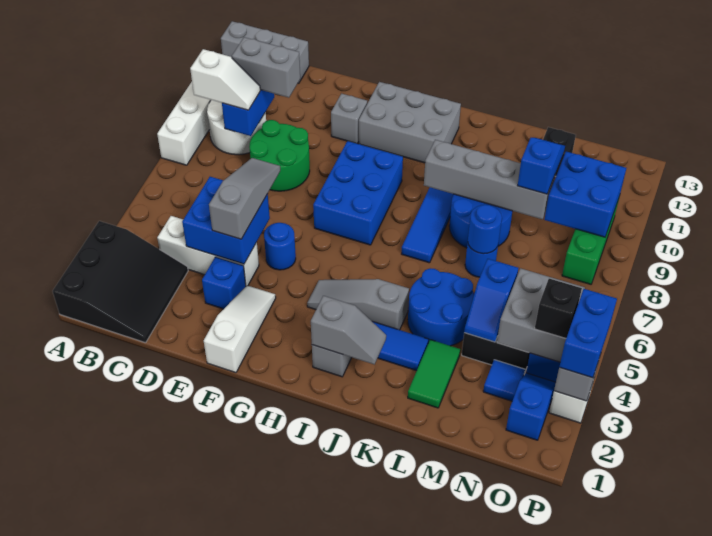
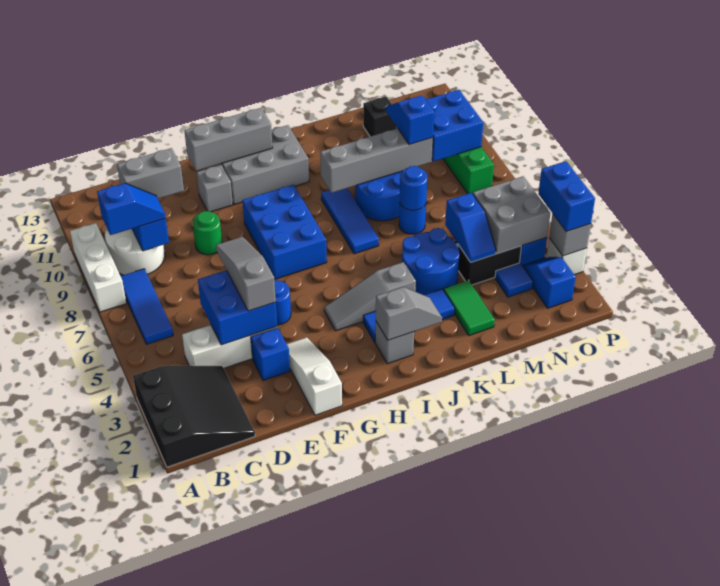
grey 1x3 brick [221,21,309,83] -> grey 1x3 brick moved to [184,108,272,171]
none -> blue 1x3 tile [121,269,173,344]
white 1x2 slope [190,49,260,110] -> blue 1x2 slope [97,183,166,235]
green 2x2 round brick [249,120,310,191] -> green 1x1 round brick [193,211,222,255]
black 1x1 brick [535,279,582,339] -> none

